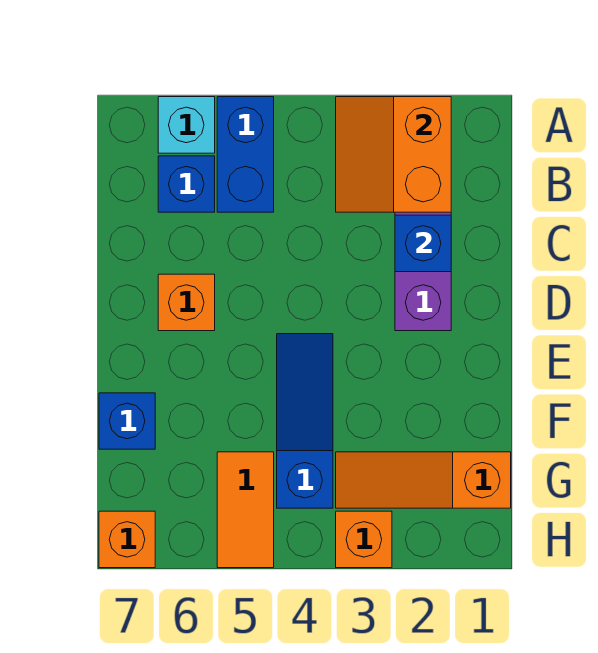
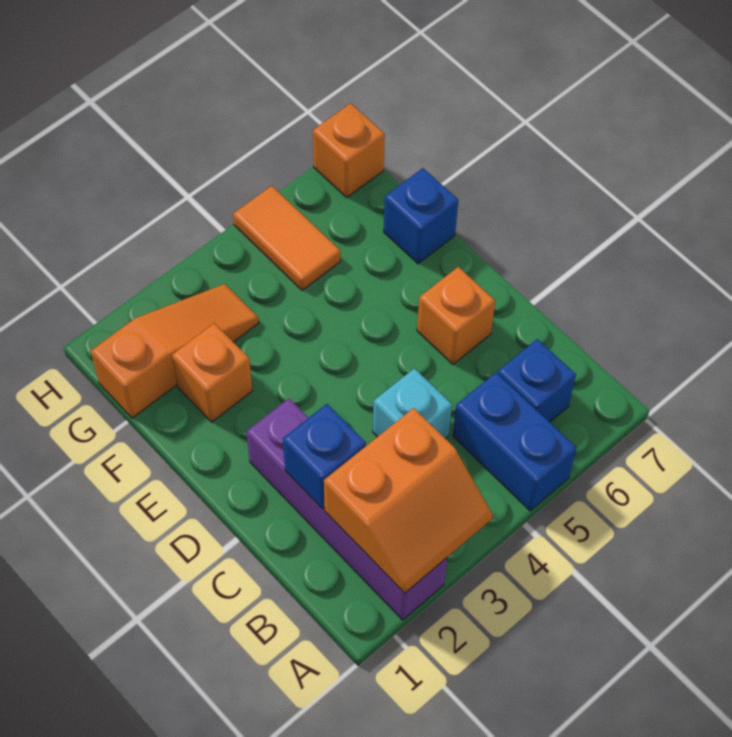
orange 2x2 slope [336,97,451,212] -> orange 2x2 slope turned to [324,408,493,593]
cyan 1x1 brick [158,97,215,153] -> cyan 1x1 brick moved to [373,368,452,439]
blue 1x3 slope [277,334,333,508] -> none
orange 1x1 brick [336,511,392,568] -> orange 1x1 brick moved to [172,323,252,422]

